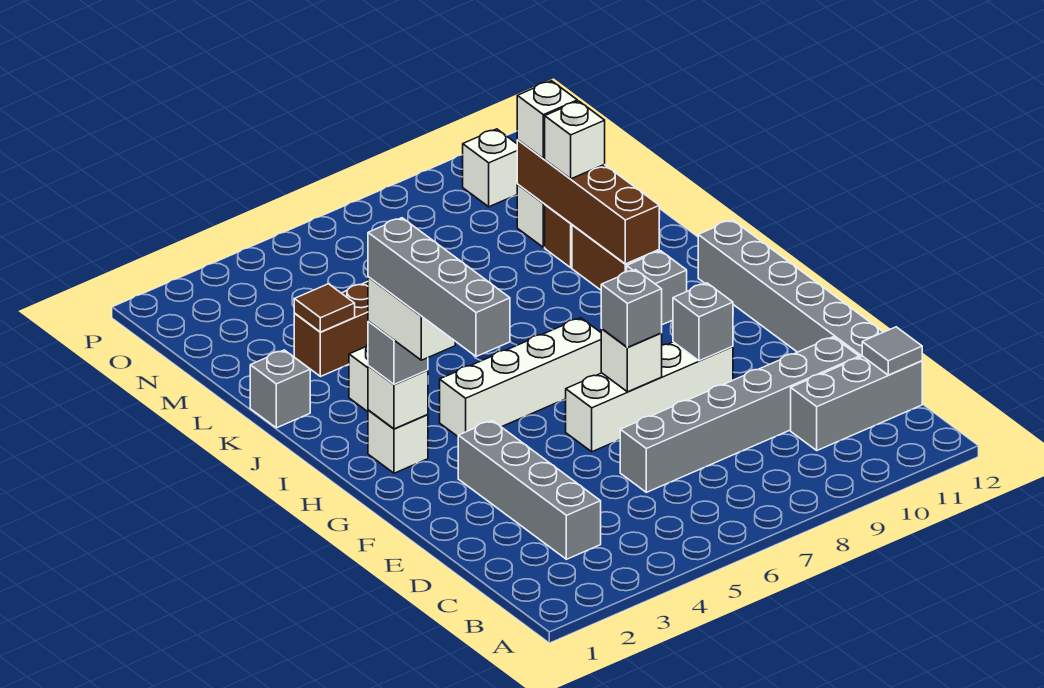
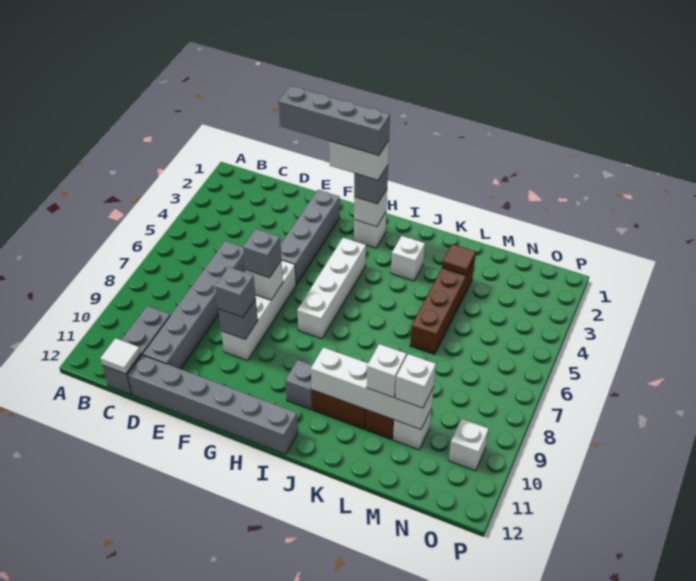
grey 1x4 brick [458,421,601,559] -> grey 1x4 brick turned to [280,190,340,285]
grey 1x1 tile [862,327,922,375] -> white 1x1 tile [100,338,141,374]
brown 1x4 brick [517,140,659,264] -> white 1x4 brick [311,347,434,430]
grey 1x1 brick [250,350,310,428] -> grey 1x1 brick moved to [215,267,256,317]

